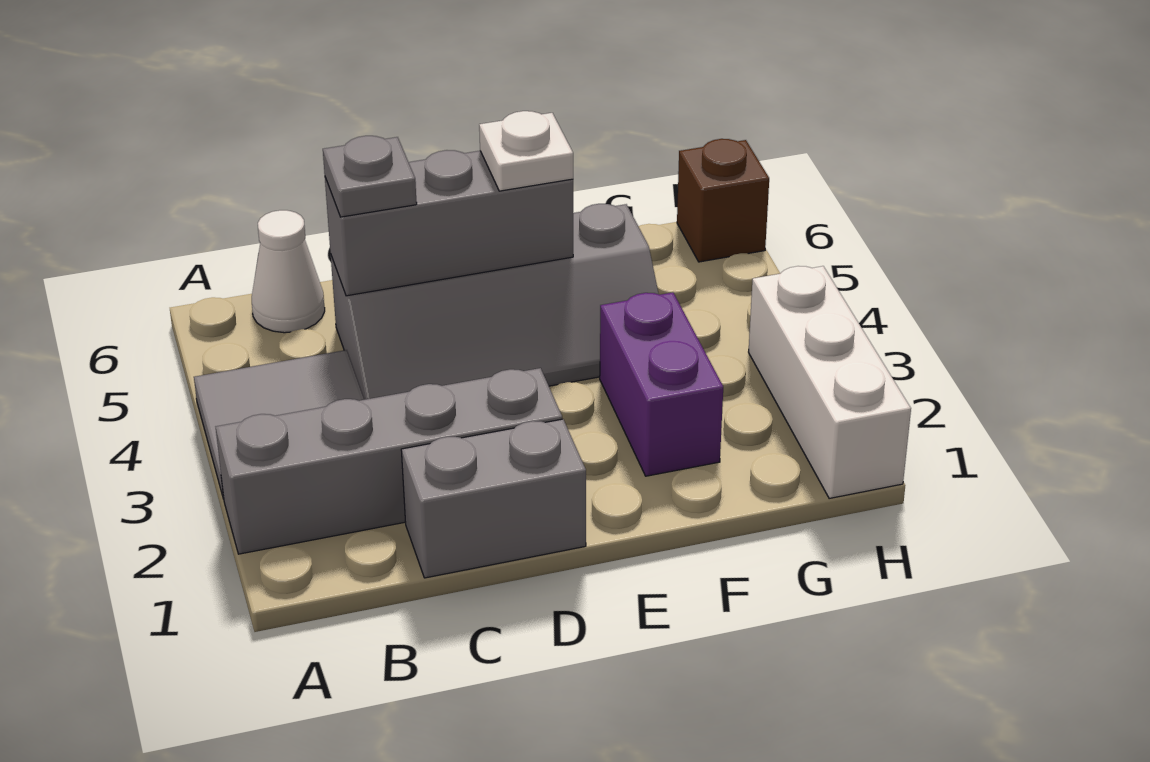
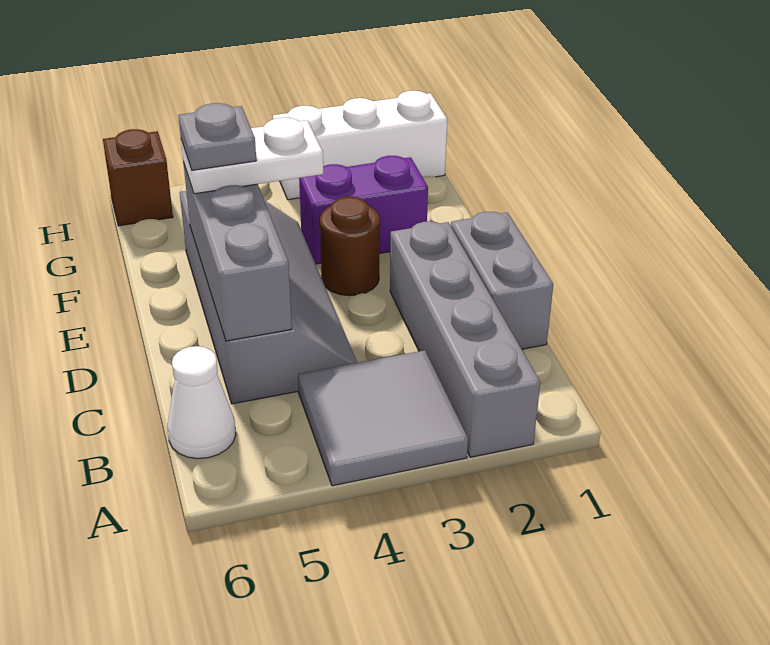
grey 1x1 plate [323,136,417,217] -> grey 1x1 plate moved to [178,103,256,170]
none -> brown 1x1 round brick [320,197,380,296]
white 1x1 plate [479,111,573,191] -> white 1x2 plate [181,118,323,194]

